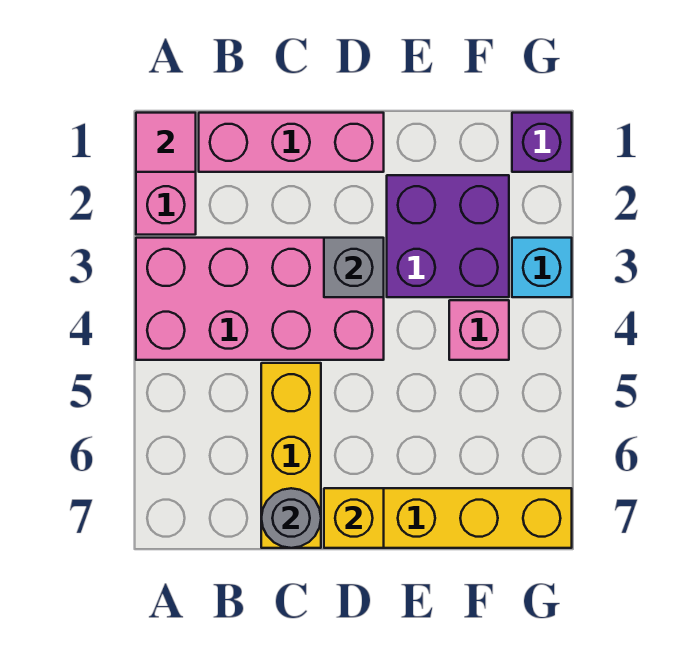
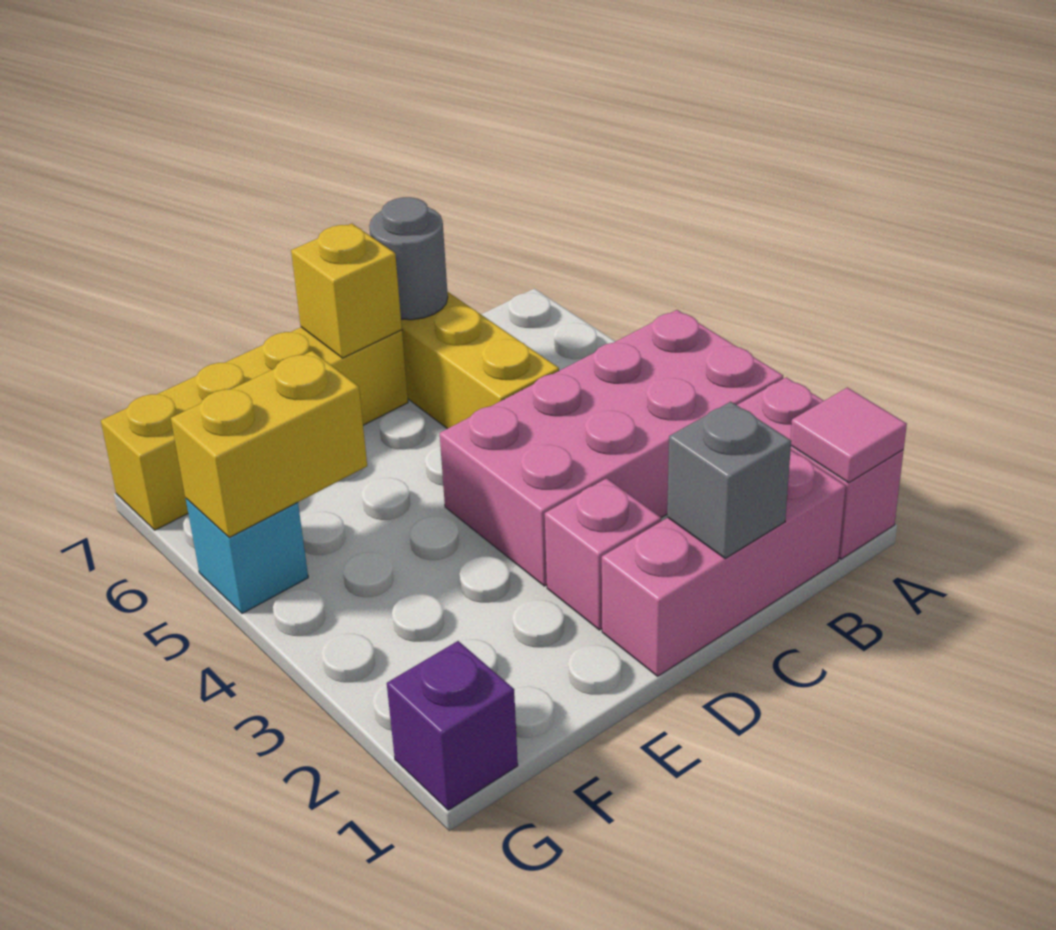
grey 1x1 brick [324,238,384,297] -> grey 1x1 brick moved to [667,402,791,559]
purple 2x2 brick [387,175,509,297] -> none
pink 1x1 brick [449,300,509,360] -> pink 1x1 brick moved to [545,478,661,630]
none -> yellow 1x2 brick [171,351,367,538]
cyan 1x1 brick [512,238,572,297] -> cyan 1x1 brick moved to [186,499,308,614]

